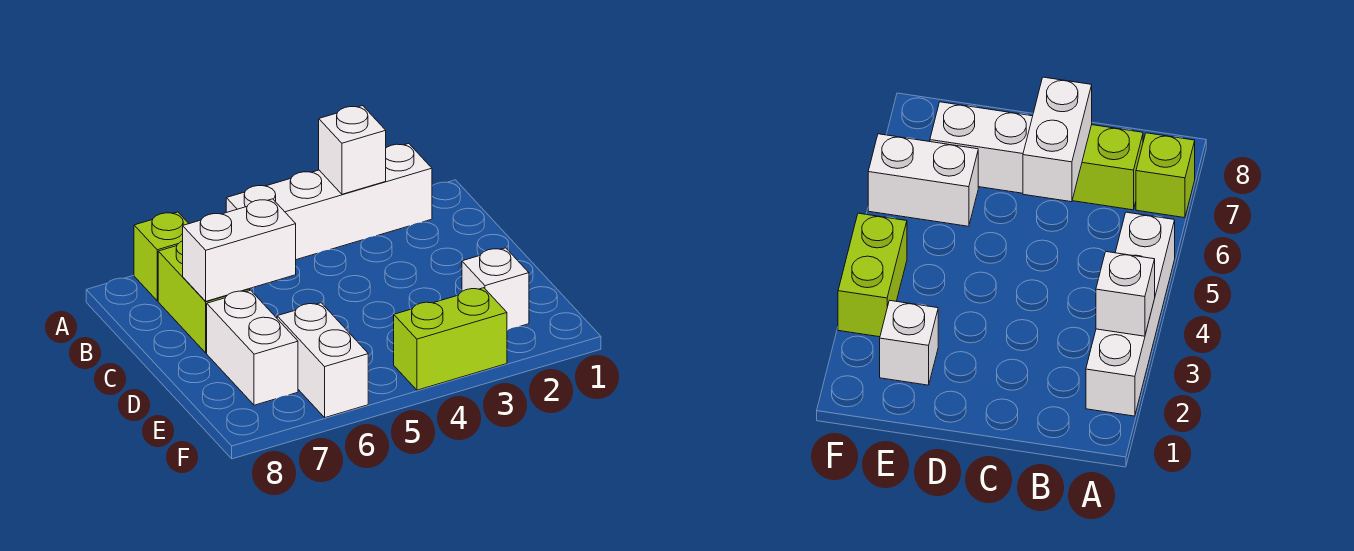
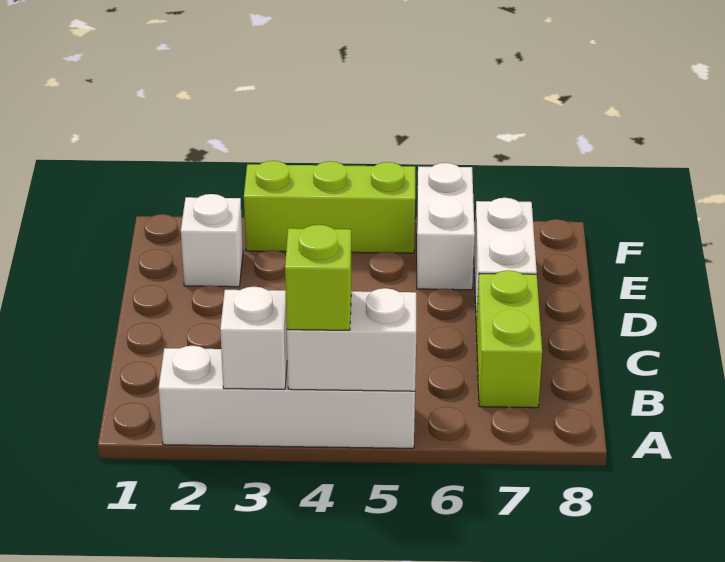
lime 1x1 brick [134,212,189,301] -> lime 1x1 brick moved to [285,225,351,330]
white 1x2 brick [183,199,296,301] -> white 1x2 brick moved to [287,288,416,391]
lime 1x2 brick [394,288,507,390] -> lime 1x3 brick [244,161,415,253]

